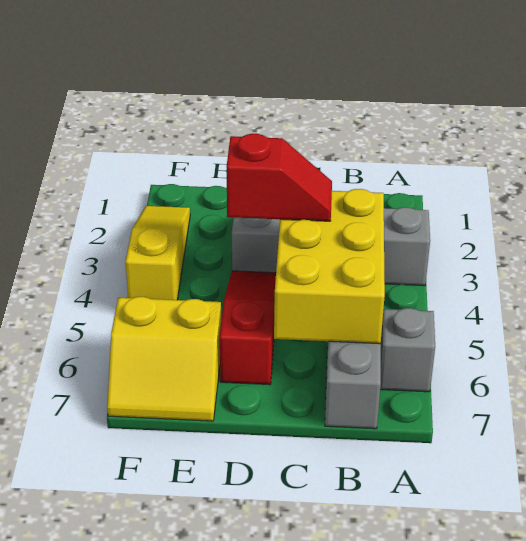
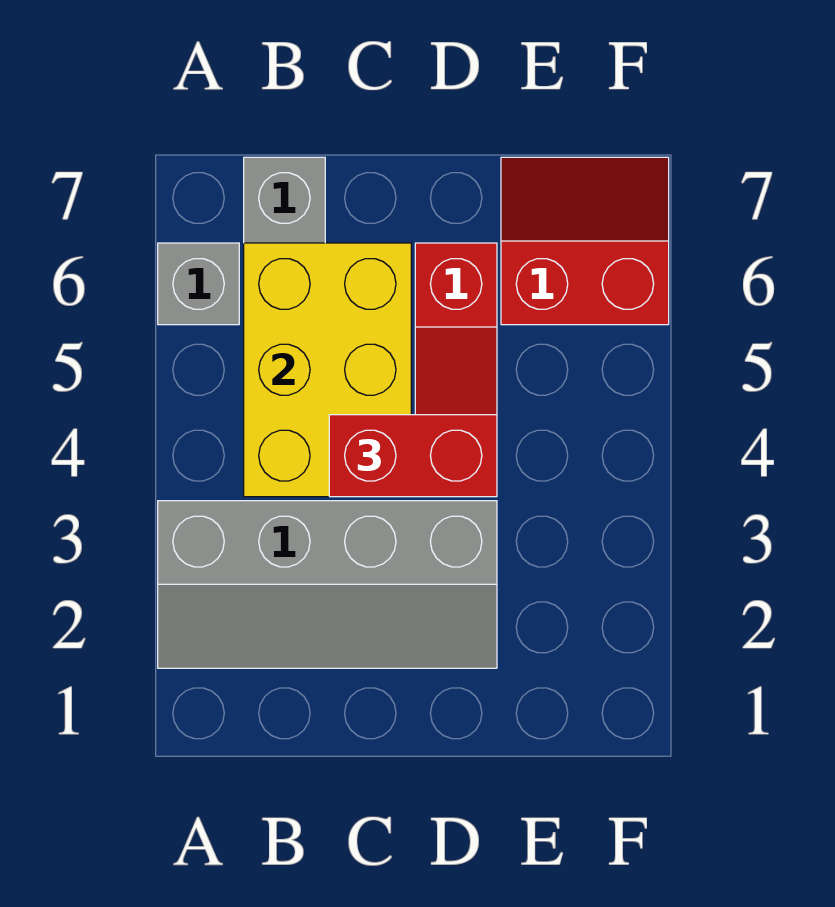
red 1x2 slope [227,134,332,221] -> red 1x2 brick [329,415,497,497]
yellow 2x2 slope [107,297,221,421] -> red 2x2 slope [501,157,669,325]
yellow 1x3 slope [125,206,190,300] -> none

